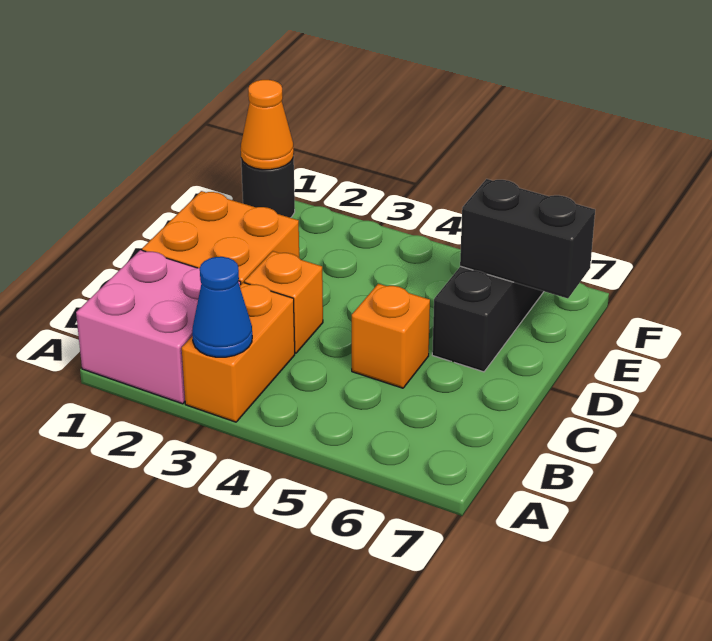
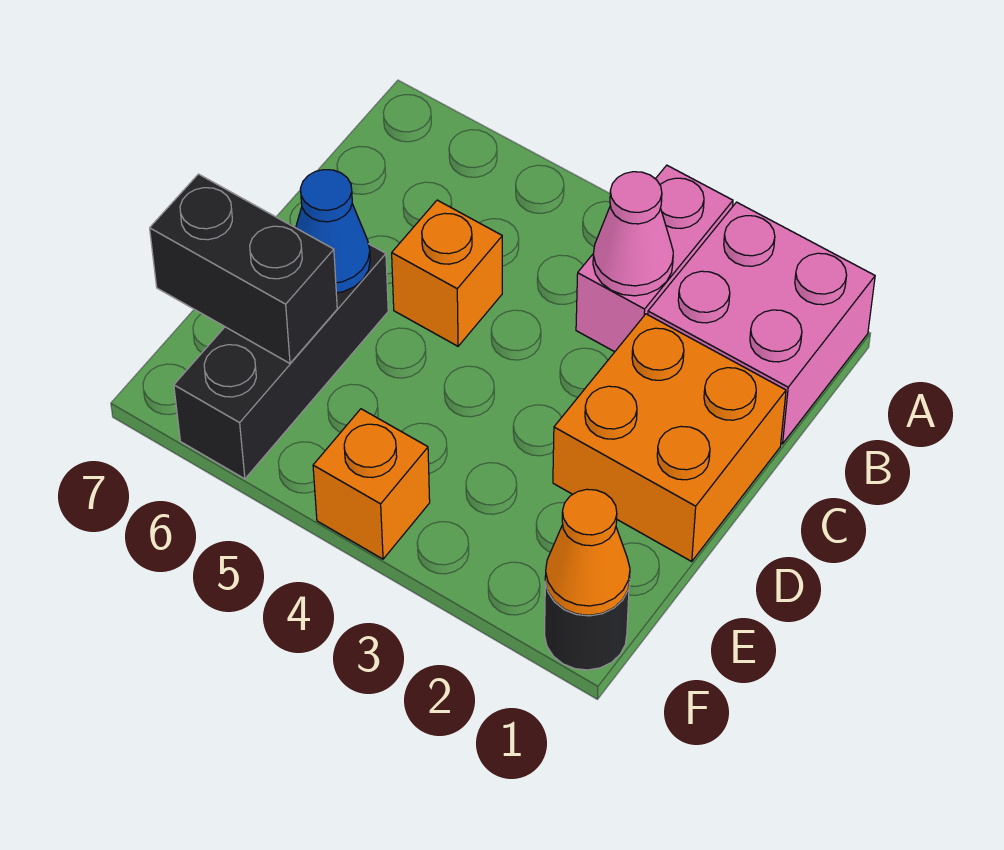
orange 1x2 brick [182,282,295,422] -> pink 1x2 brick [576,165,733,352]
blue 1x1 cone [192,257,252,357] -> blue 1x1 cone moved to [296,170,370,293]
none -> pink 1x1 cone [593,172,673,296]
orange 1x1 brick [245,251,323,353] -> orange 1x1 brick moved to [313,409,430,559]

